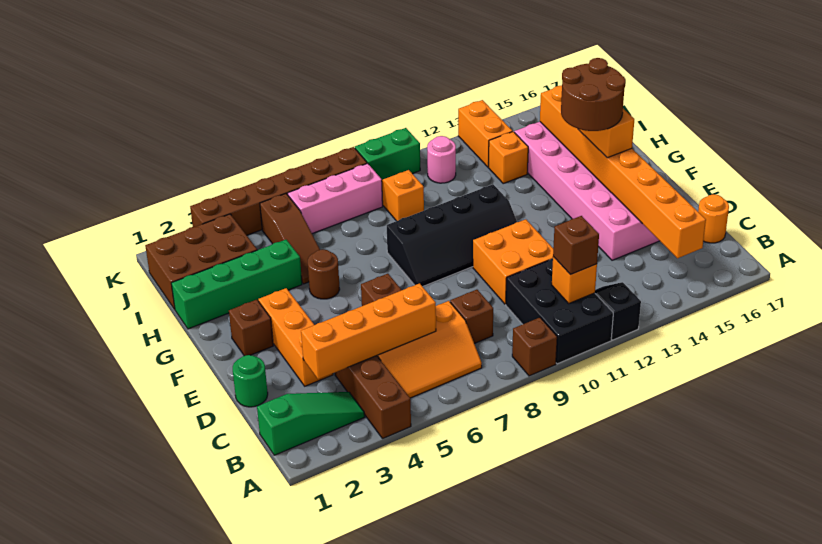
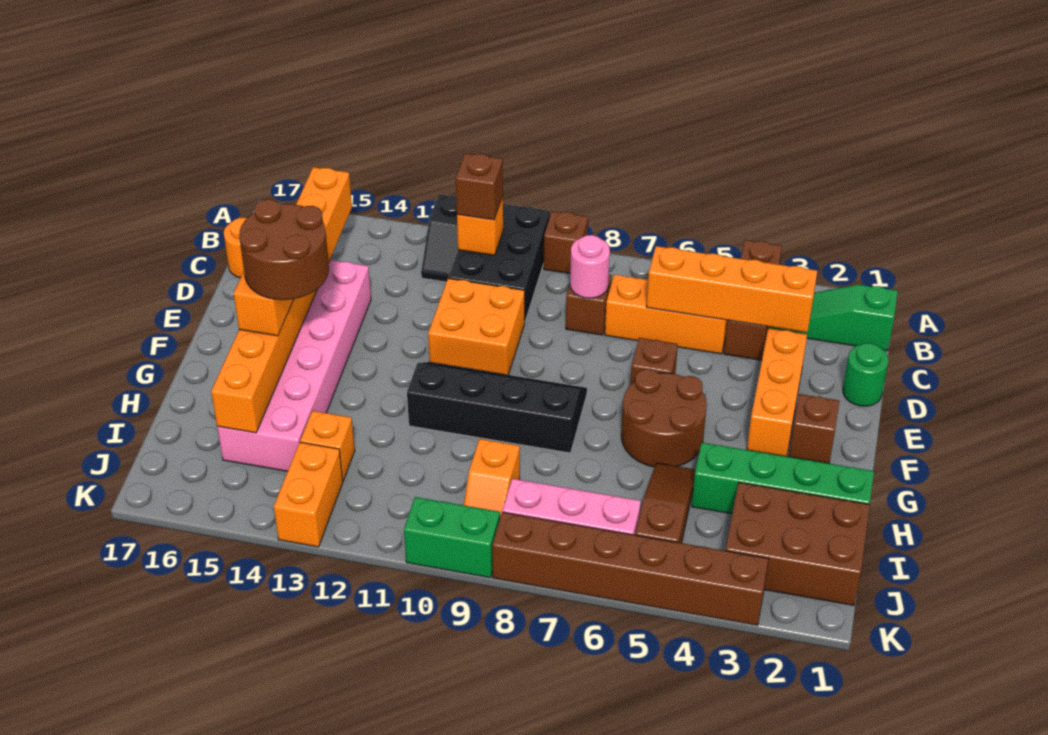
brown 1x1 round brick [308,249,340,299] -> brown 2x2 round brick [621,369,707,467]
pink 1x1 round brick [427,136,456,183] -> pink 1x1 round brick moved to [570,235,610,298]

